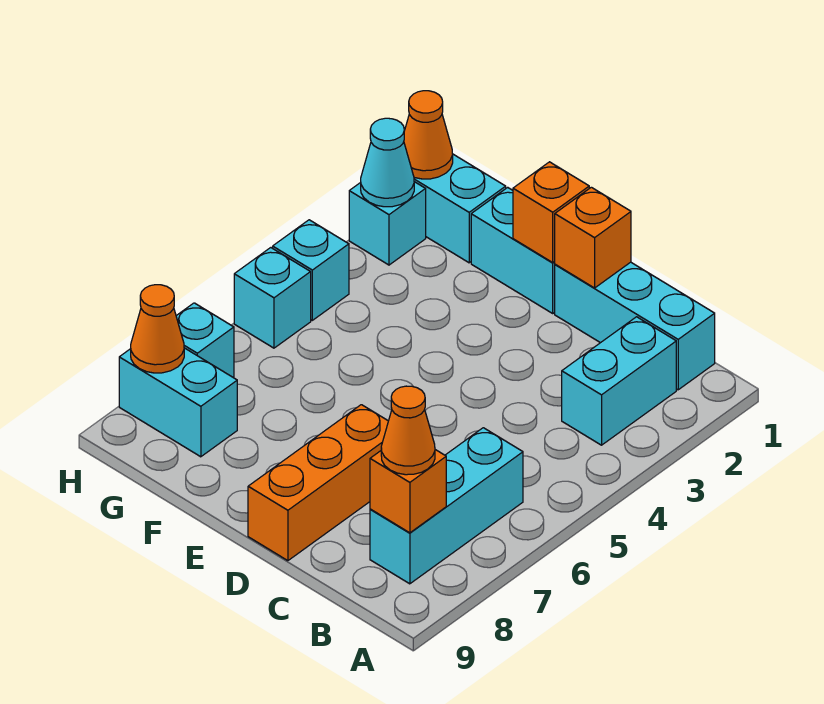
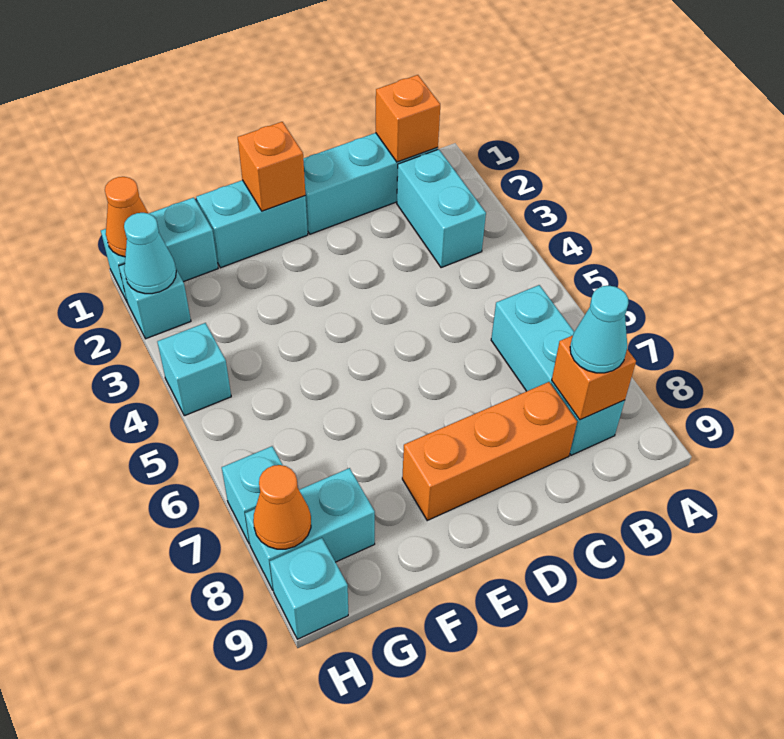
orange 1x1 cone [381,386,435,475] -> cyan 1x1 cone [570,286,628,373]
orange 1x1 brick [555,187,631,288] -> orange 1x1 brick moved to [376,75,440,162]
orange 1x3 brick [248,405,388,561] -> orange 1x3 brick turned to [402,382,577,520]
cyan 1x1 brick [234,248,311,348] -> cyan 1x1 brick moved to [270,538,348,639]

